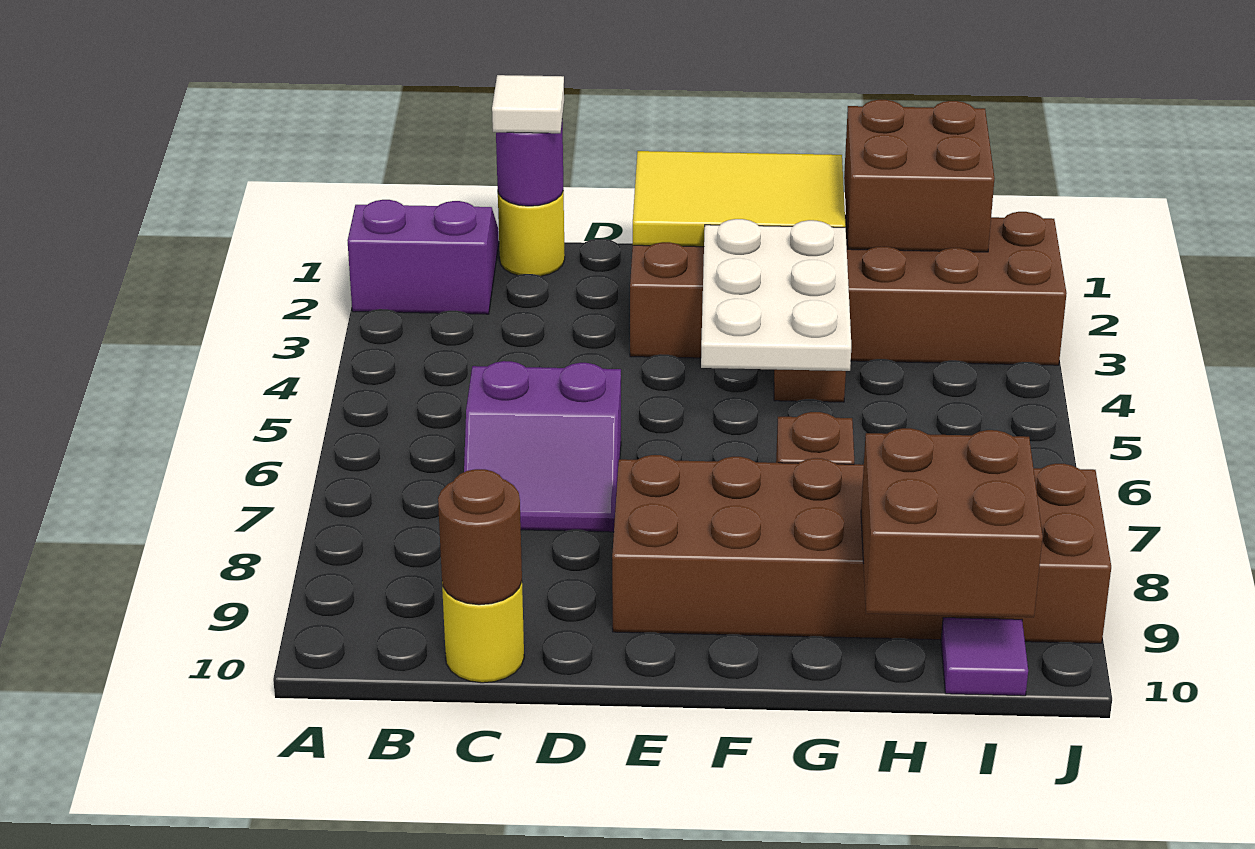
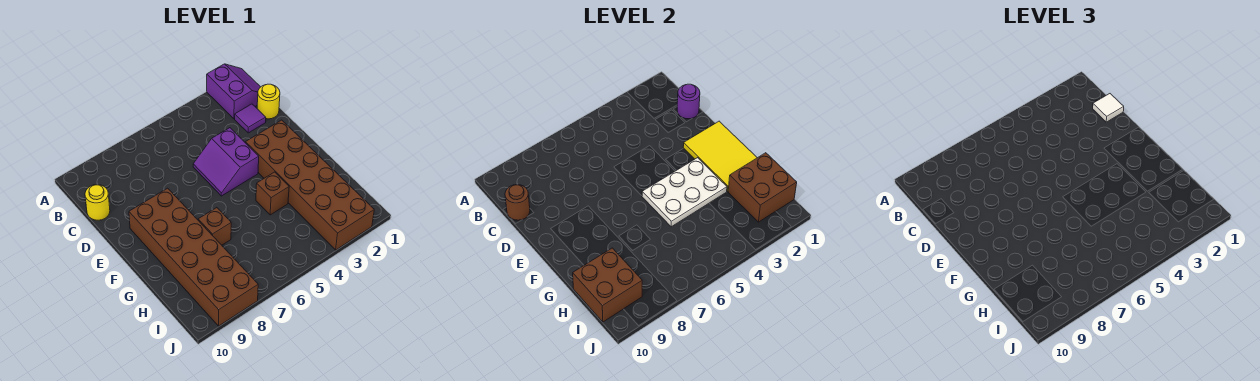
purple 2x2 slope [464,361,621,532] -> purple 2x2 slope moved to [193,128,259,196]
purple 1x1 tile [941,618,1028,696] -> purple 1x1 tile moved to [235,104,266,133]

